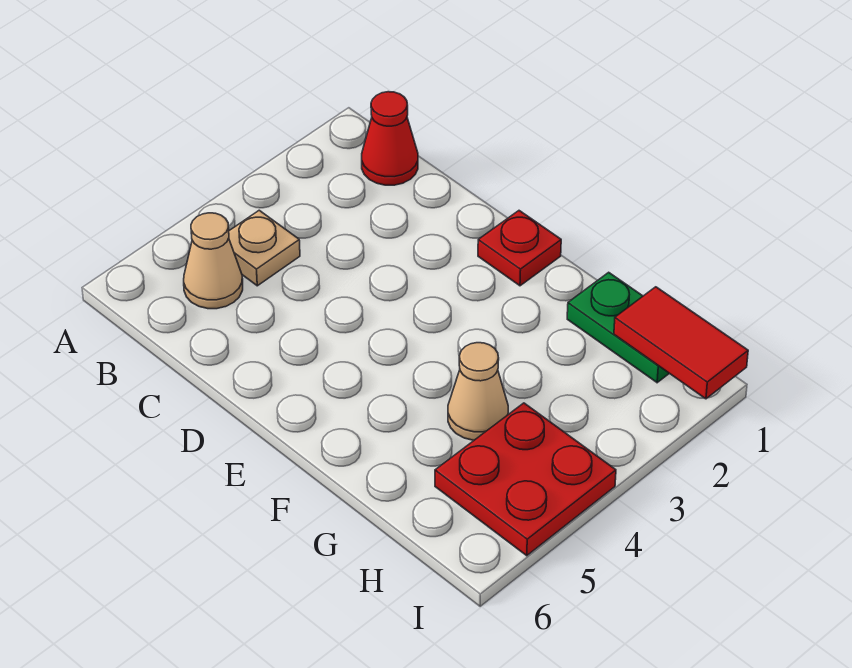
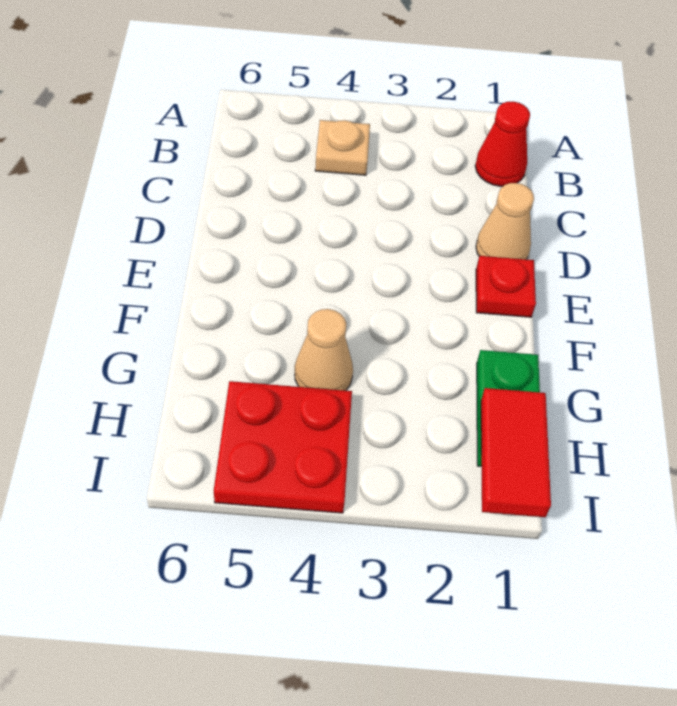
tan 1x1 cone [184,213,243,309] -> tan 1x1 cone moved to [476,183,534,259]

